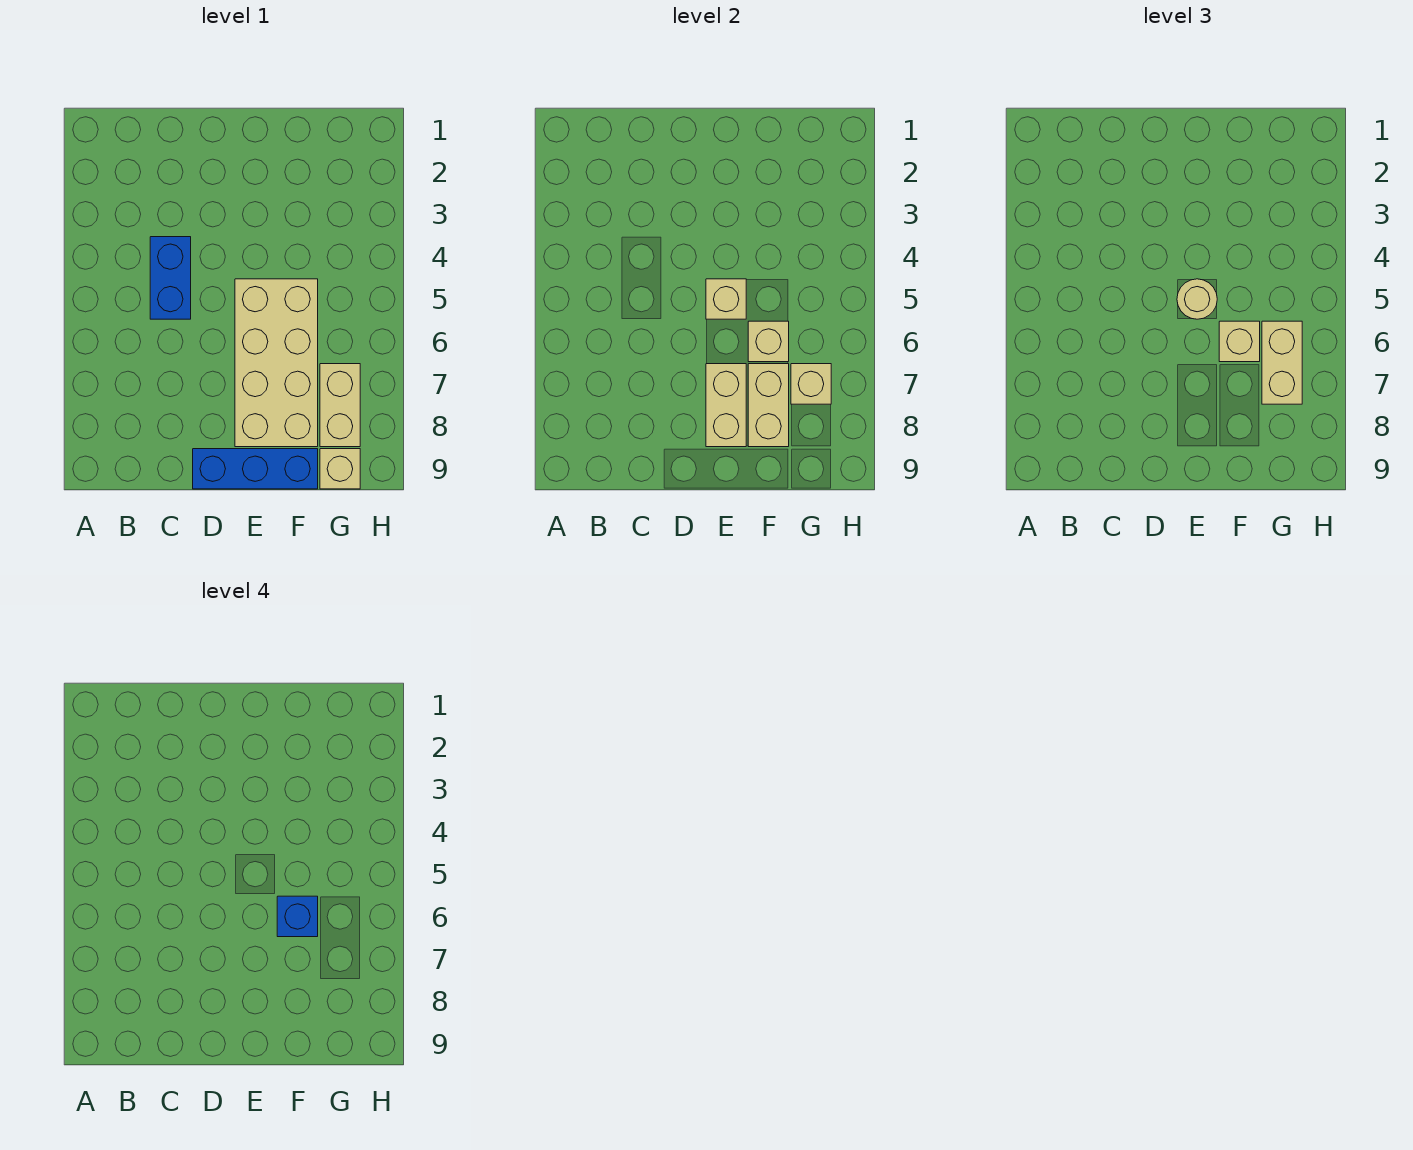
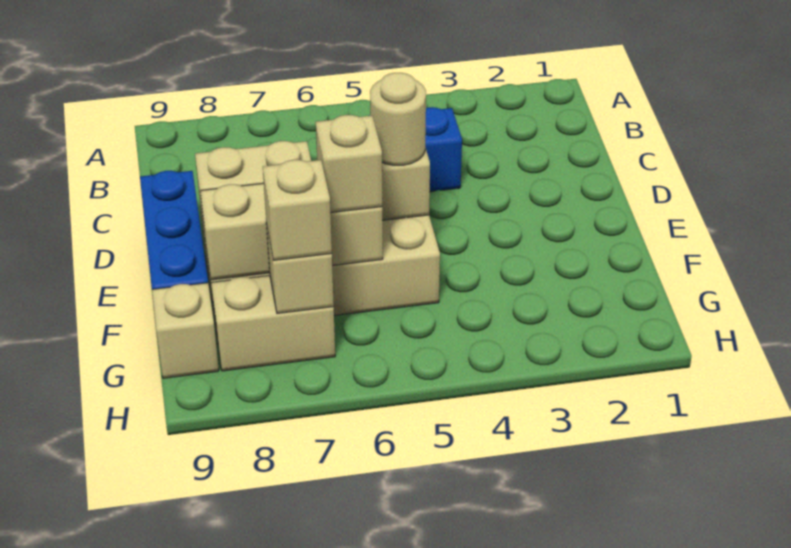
blue 1x1 brick [277,896,318,937] -> none
tan 1x2 brick [1262,321,1302,404] -> tan 1x1 brick [263,160,332,260]

